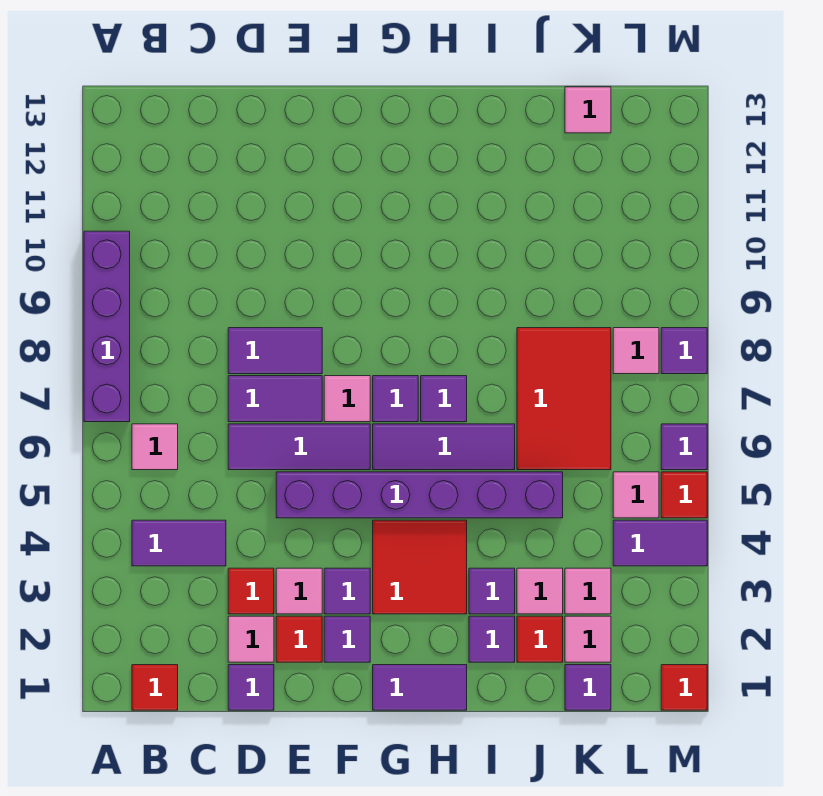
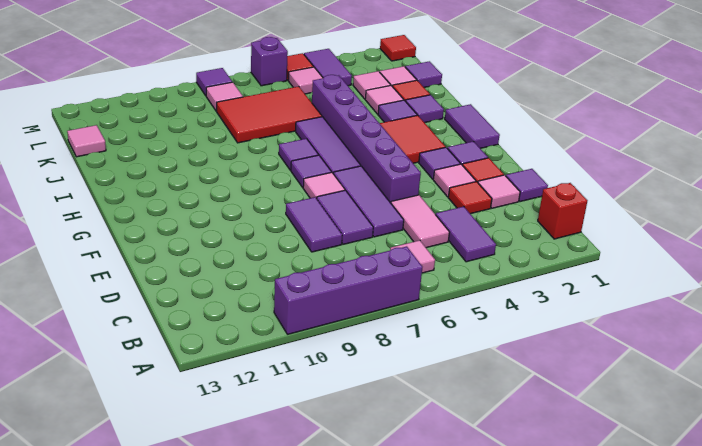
red 1x1 tile [132,665,178,710] -> red 1x1 brick [538,183,587,239]
none -> pink 1x2 tile [391,195,449,248]
purple 1x1 tile [661,424,707,470] -> purple 1x1 brick [251,37,288,86]

